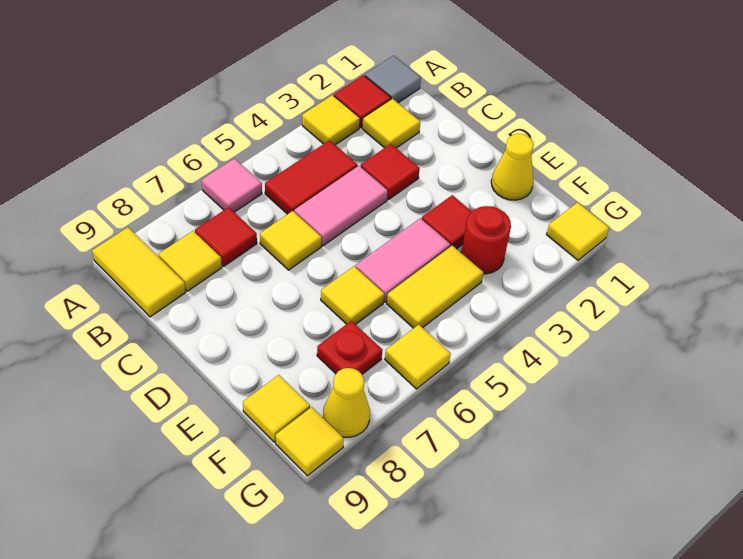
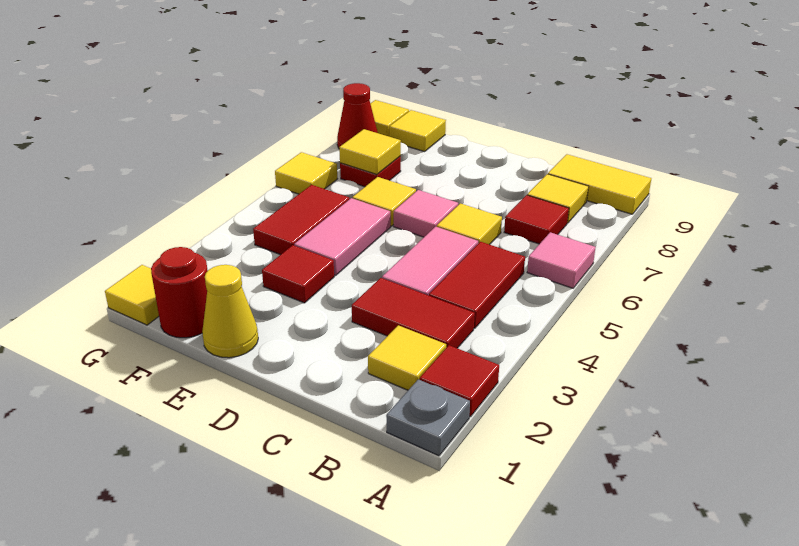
grey 1x1 tile [365,56,421,103] -> grey 1x1 plate [386,379,470,456]
yellow 1x1 tile [302,95,360,145] -> yellow 1x1 tile moved to [339,129,401,175]
red 1x1 tile [360,144,420,200] -> red 1x2 tile [352,278,475,348]
none -> pink 1x1 tile [394,190,458,237]
red 1x1 round brick [461,206,511,274] -> red 1x1 round brick moved to [151,247,208,338]
yellow 1x2 tile [387,245,483,328] -> red 1x2 tile [253,185,349,255]
yellow 1x1 cone [323,368,370,437] -> red 1x1 cone [337,83,378,148]

